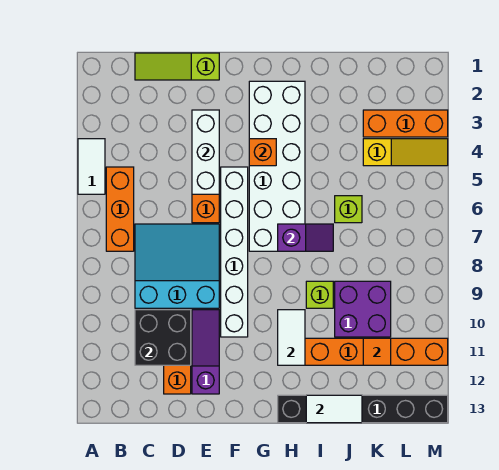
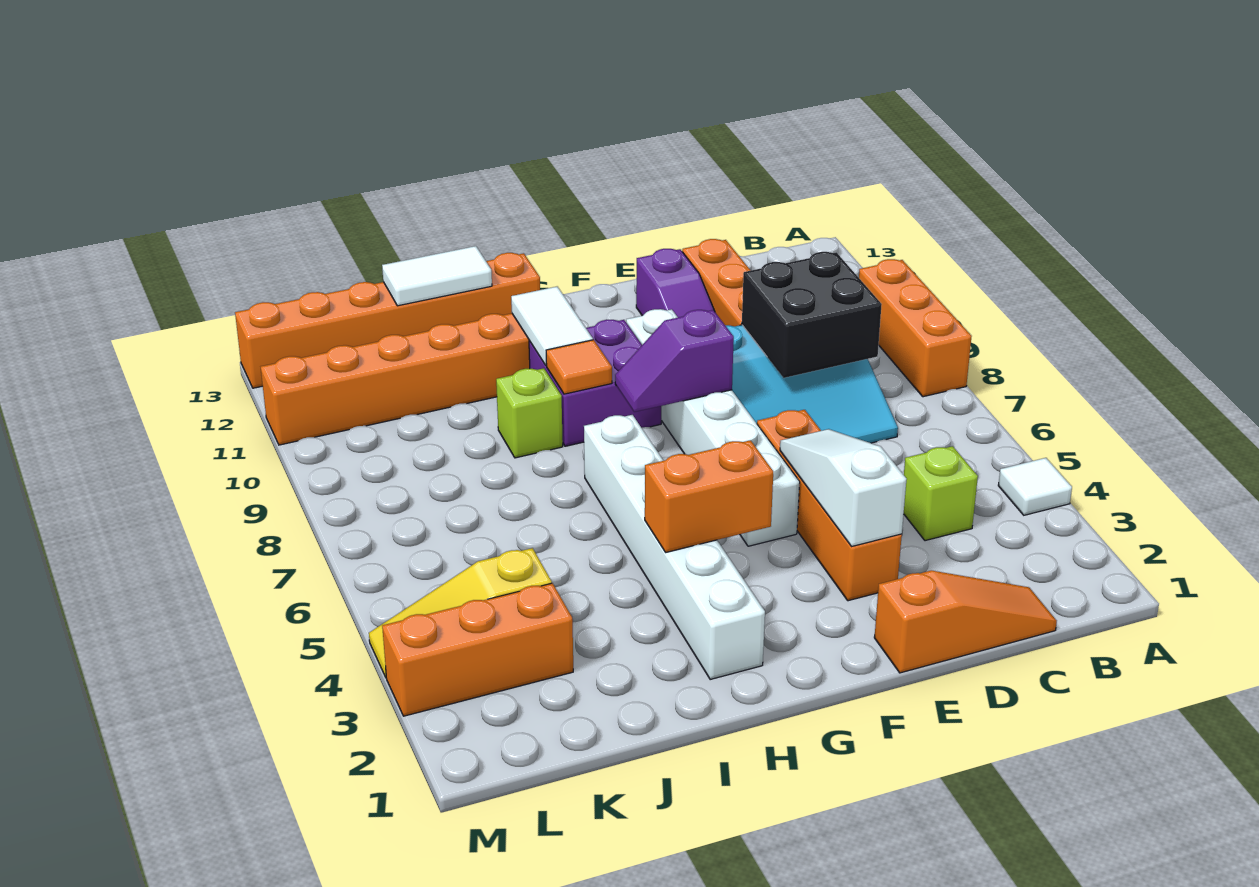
white 1x2 tile [78,139,105,194] -> white 1x1 tile [998,458,1072,515]
orange 1x3 brick [106,167,134,251] -> orange 1x3 brick moved to [859,259,972,397]
lime 1x3 slope [135,53,219,80] -> orange 1x3 slope [874,571,1057,673]
black 2x2 brick [135,310,191,365] -> black 2x2 brick moved to [742,252,882,378]
white 1x3 brick [192,110,219,194] -> white 1x3 slope [780,429,907,547]
white 2x6 brick [249,81,305,251] -> white 1x6 brick [584,415,765,679]
orange 1x1 brick [249,139,276,166] -> orange 1x2 brick [645,440,773,552]
purple 1x2 slope [278,224,333,251] -> purple 1x2 slope moved to [615,310,734,412]
black 1x6 brick [278,395,448,423] -> orange 1x6 brick [235,253,540,388]
lime 1x1 brick [335,196,362,223] -> lime 1x1 brick moved to [904,446,978,541]
purple 2x2 brick [335,281,391,337] -> purple 2x2 brick moved to [529,320,661,446]
orange 1x1 tile [363,338,391,365] -> orange 1x1 tile moved to [546,340,612,394]

